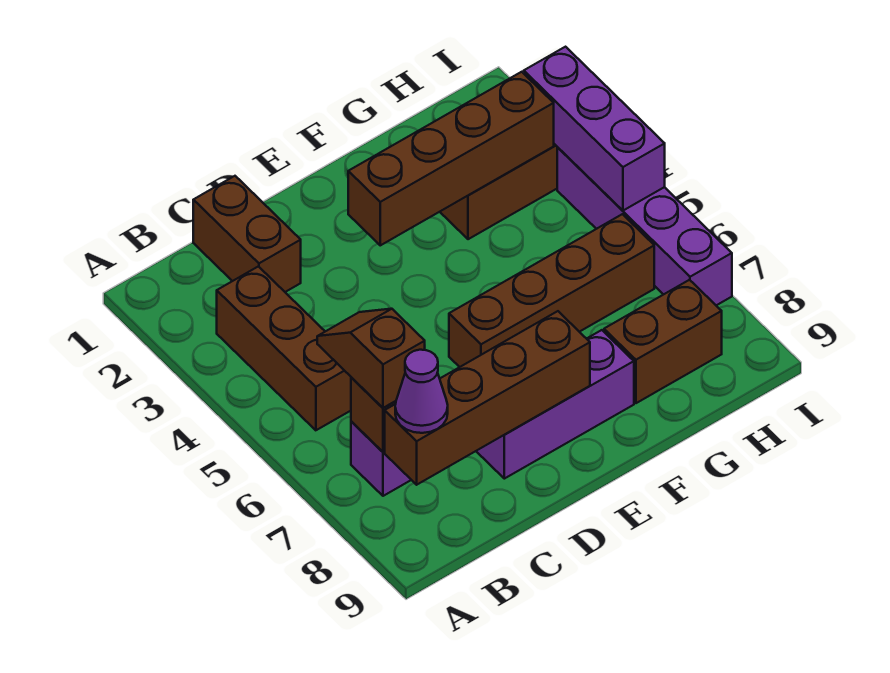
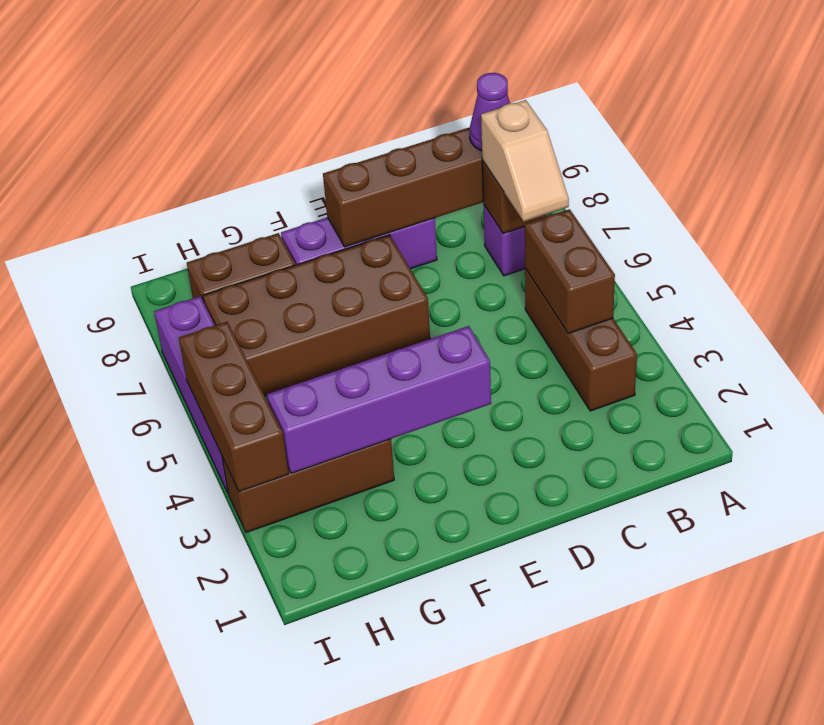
brown 1x2 slope [317,309,425,408] -> tan 1x2 slope [481,100,569,222]
brown 1x2 brick [193,176,301,292] -> brown 1x2 brick moved to [525,209,615,333]
brown 1x4 brick [348,72,554,245] -> purple 1x4 brick [267,326,491,473]
brown 1x4 brick [449,214,654,367] -> brown 2x4 brick [203,235,430,396]
purple 1x3 brick [524,47,665,211] -> brown 1x3 brick [179,322,288,492]

